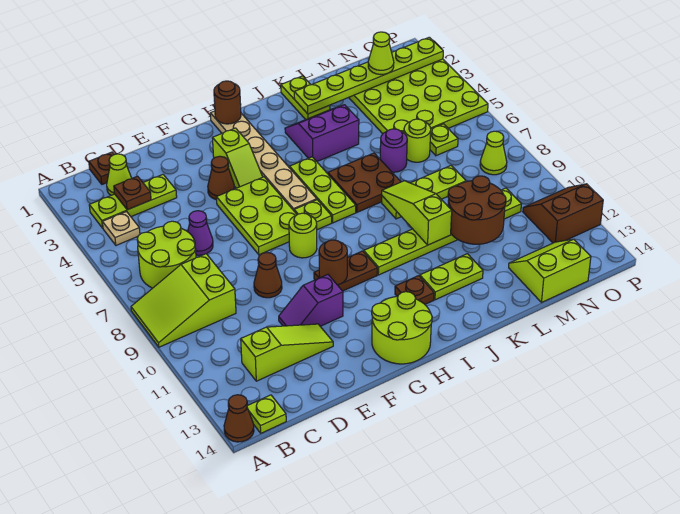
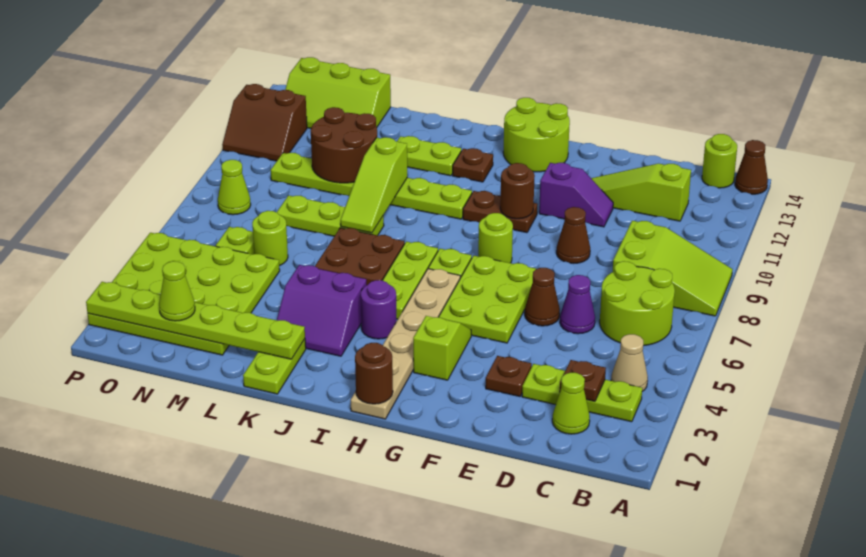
tan 1x1 plate [103,212,140,245] -> tan 1x1 cone [611,334,648,391]
lime 1x1 plate [247,395,286,433] -> lime 1x1 round brick [702,134,737,188]
brown 1x1 plate [89,152,114,184] -> brown 1x1 plate moved to [486,356,532,397]
brown 1x1 cone [208,156,234,200] -> brown 1x1 cone moved to [525,268,560,326]
purple 1x1 round brick [380,129,407,172] -> purple 1x1 round brick moved to [361,280,397,339]
lime 2x2 slope [509,239,591,302] -> lime 2x3 slope [285,57,391,128]

